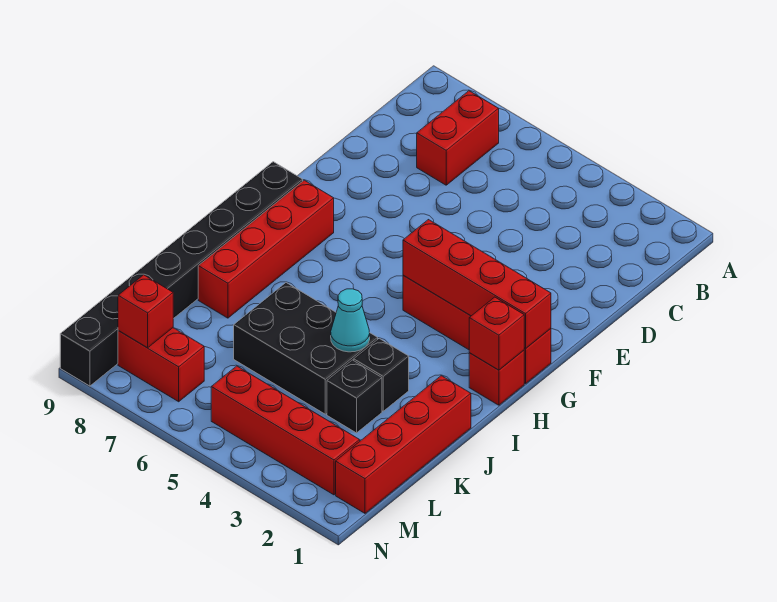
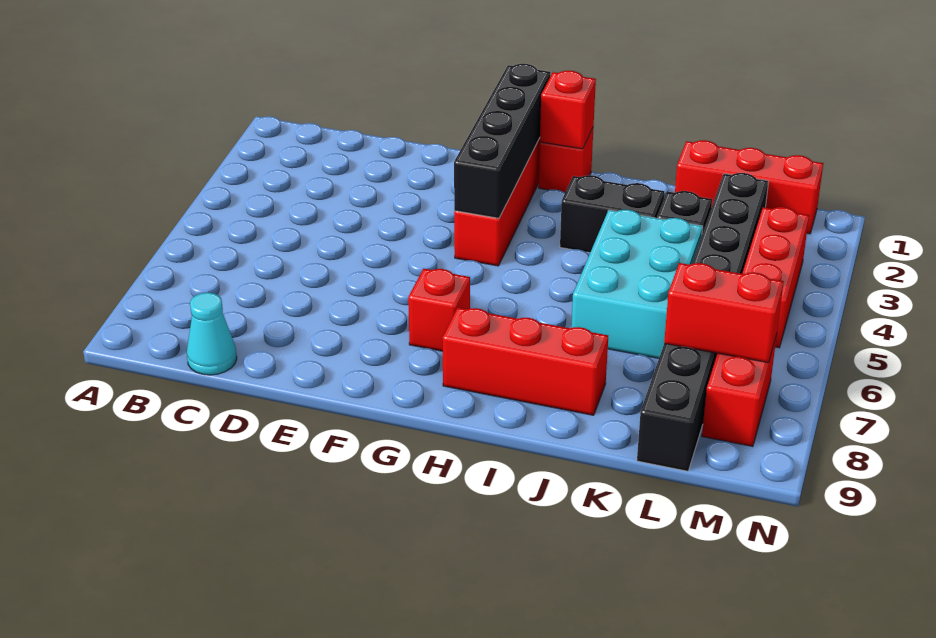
red 1x2 brick [417,91,499,185] -> red 1x2 brick moved to [664,263,784,363]
red 1x4 brick [403,220,551,349] -> black 1x4 brick [454,64,551,218]
red 1x4 brick [198,180,334,318] -> red 1x3 brick [442,308,608,415]
black 1x8 brick [60,162,303,386] -> black 1x8 brick turned to [637,173,769,471]
red 1x4 brick [336,376,471,513] -> red 1x3 brick [675,140,823,234]
black 1x1 brick [354,338,409,411] -> black 1x2 brick [560,175,664,253]
black 2x3 brick [234,283,378,414] -> cyan 2x3 brick [571,210,703,358]
cyan 1x1 cone [331,289,370,352] -> cyan 1x1 cone moved to [187,293,237,375]
red 1x4 brick [211,366,360,495] -> red 1x3 brick [742,207,809,348]
red 1x1 brick [118,275,173,348] -> red 1x1 brick moved to [408,269,470,351]

